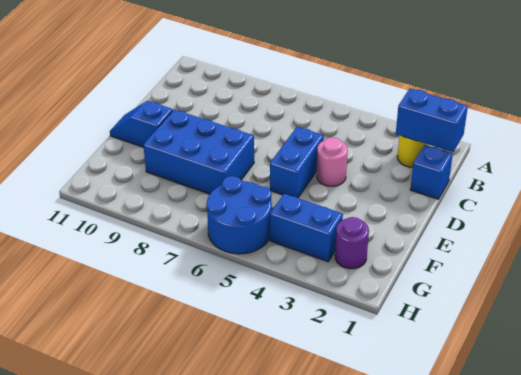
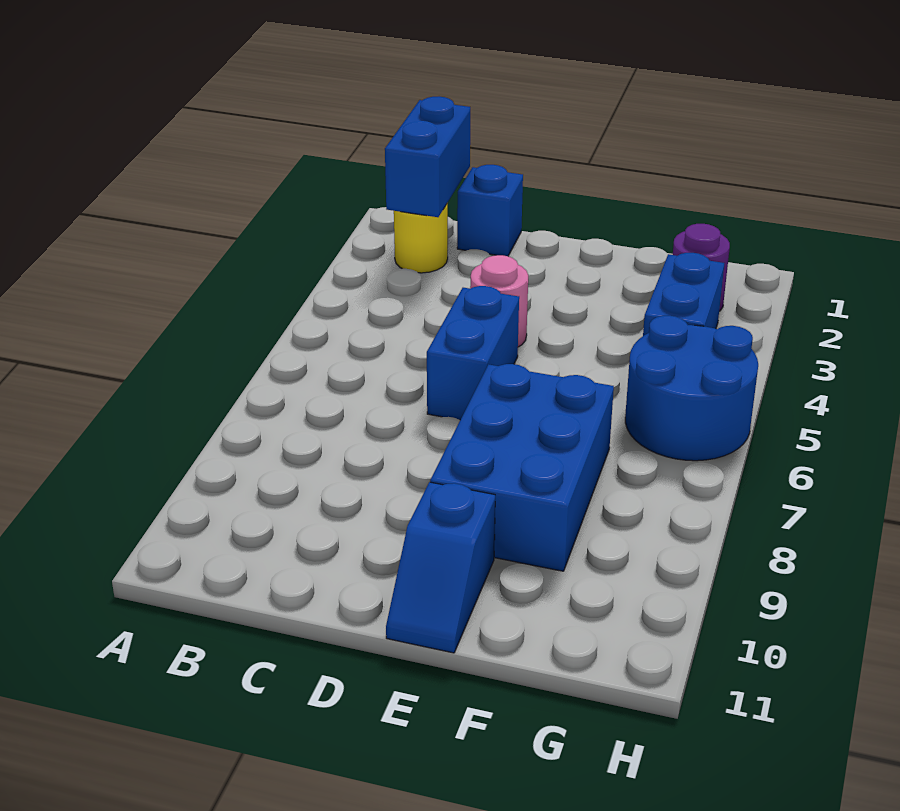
blue 1x2 brick [270,127,324,198] -> blue 1x2 brick turned to [427,286,519,420]

